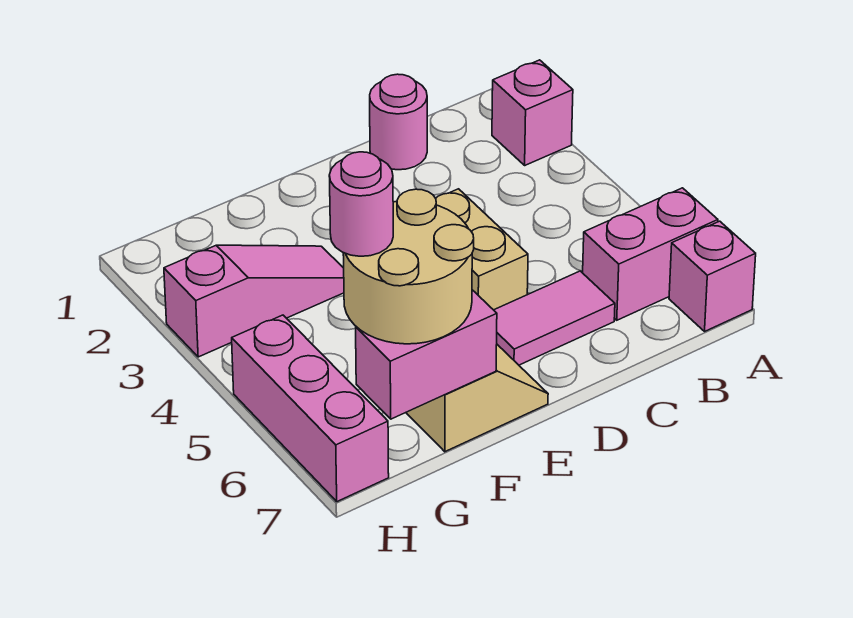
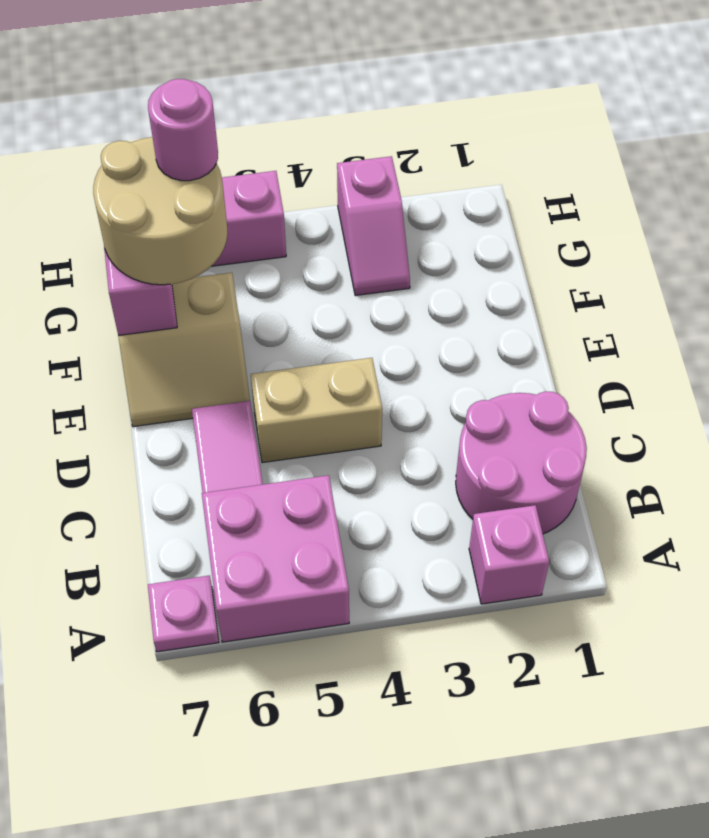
pink 1x2 brick [583,188,718,320] -> pink 2x2 brick [202,475,349,642]
pink 1x1 brick [669,221,756,331] -> pink 1x1 plate [148,575,219,652]
pink 1x1 round brick [370,74,427,170] -> pink 2x2 round brick [456,391,587,534]
pink 1x3 slope [164,245,344,357] -> pink 1x2 slope [337,156,410,296]

